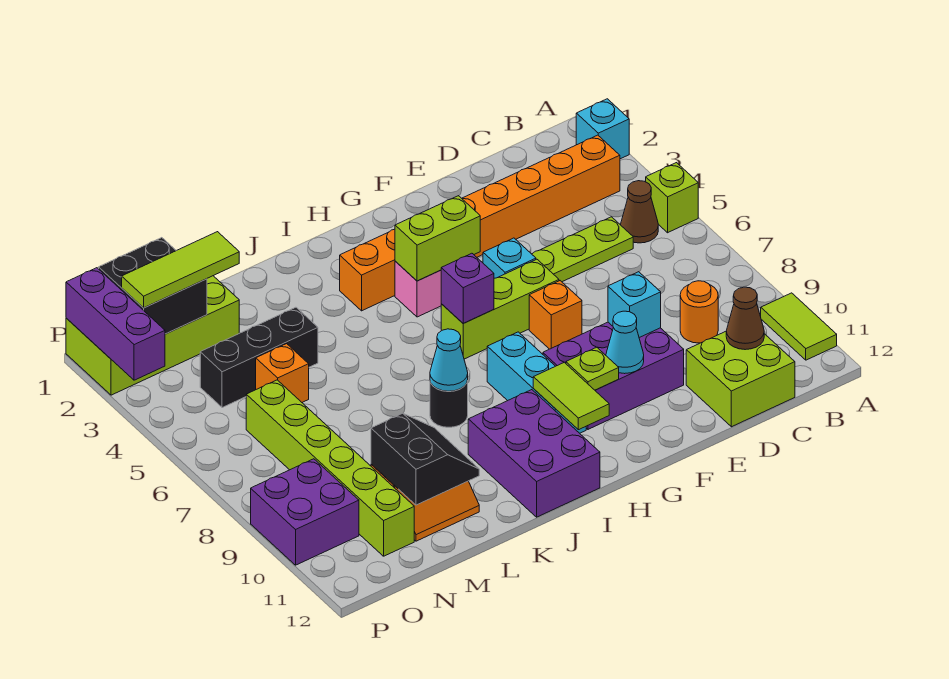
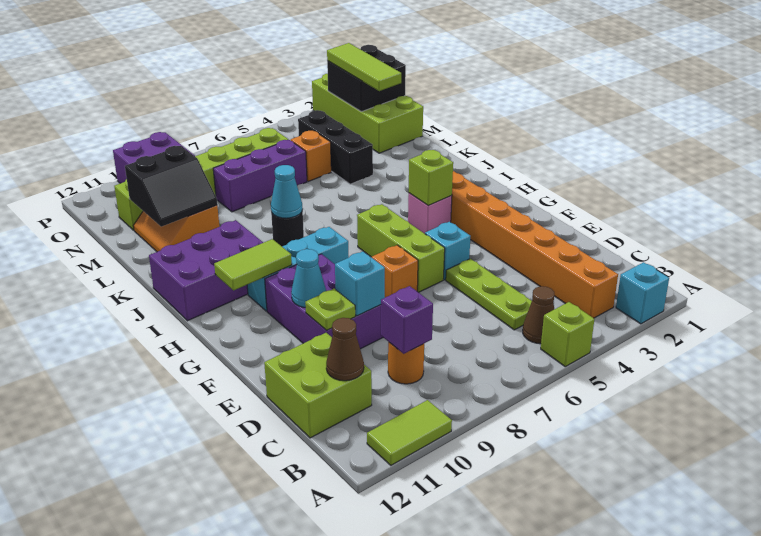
lime 1x2 brick [395,196,480,281] -> lime 1x1 brick [409,150,453,206]
lime 1x1 plate [566,347,619,390] -> lime 1x1 plate moved to [305,289,355,330]
purple 1x1 brick [441,253,494,323] -> purple 1x1 brick moved to [381,286,433,354]
purple 1x3 brick [66,268,165,380] -> purple 1x3 brick moved to [213,140,307,212]

